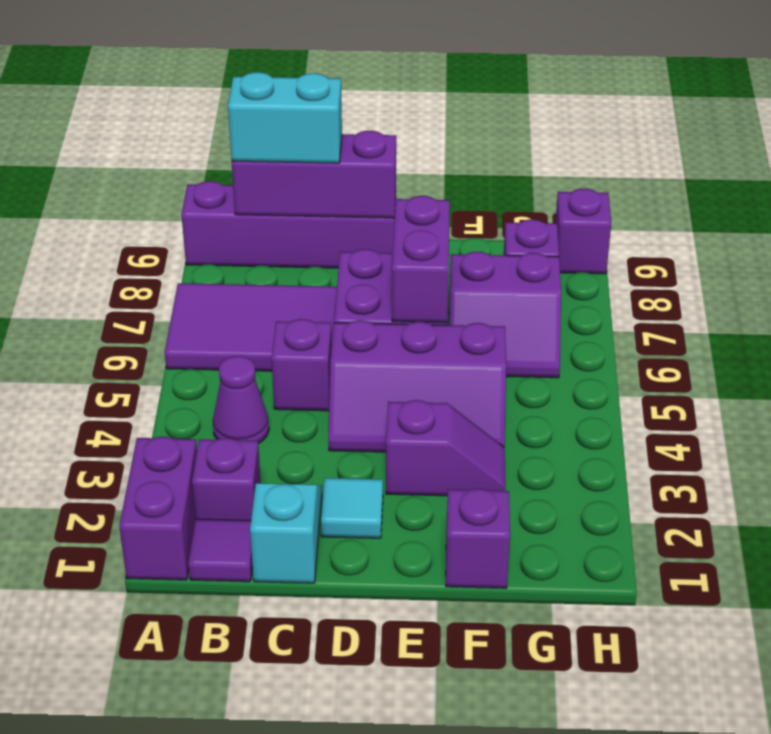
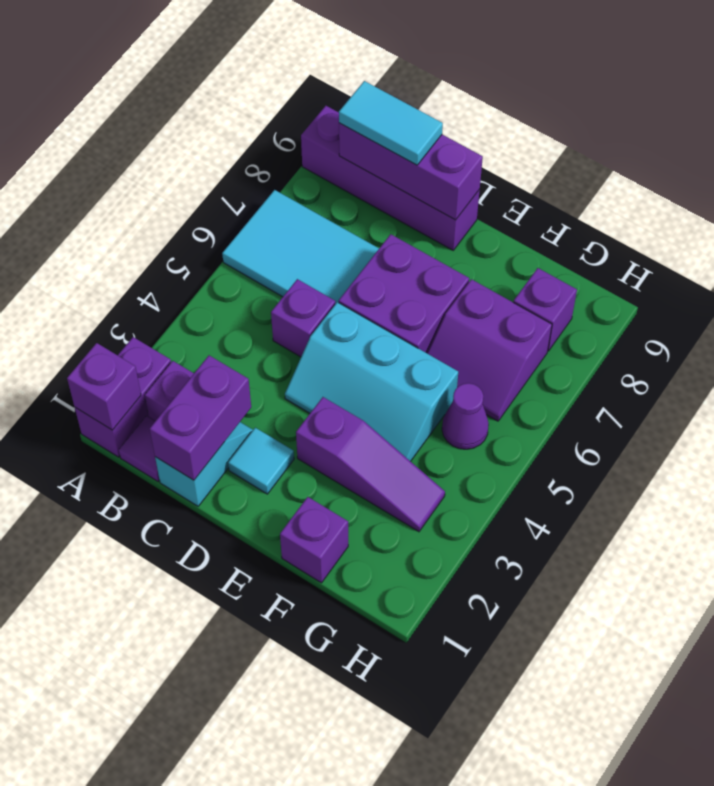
purple 2x3 tile [165,283,337,371] -> cyan 2x3 tile [222,190,379,304]
purple 1x1 cone [213,356,269,444] -> purple 1x1 cone moved to [442,383,489,449]
cyan 1x2 brick [228,72,342,163] -> cyan 1x2 tile [339,81,443,165]
purple 2x3 slope [328,320,506,452] -> cyan 2x3 slope [285,302,458,461]
purple 1x2 slope [386,400,505,496] -> purple 1x3 slope [296,397,445,532]
purple 1x2 brick [392,196,450,323] -> purple 1x2 brick moved to [150,355,251,480]
purple 1x1 brick [555,189,611,274] -> purple 1x1 brick moved to [67,343,141,430]

